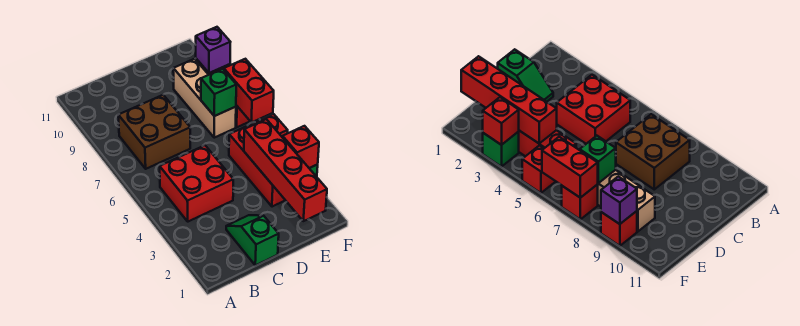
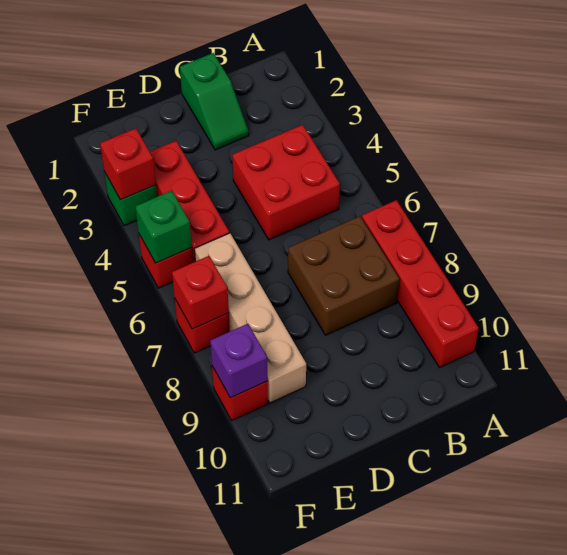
red 1x4 brick [244,119,327,221] -> red 1x4 brick moved to [362,200,479,367]
tan 1x3 brick [173,59,236,138] -> tan 1x4 brick [194,233,306,403]
green 1x1 brick [201,69,236,116] -> green 1x1 brick moved to [135,191,192,263]
red 1x2 brick [224,59,274,123] -> red 1x1 brick [172,256,229,329]

